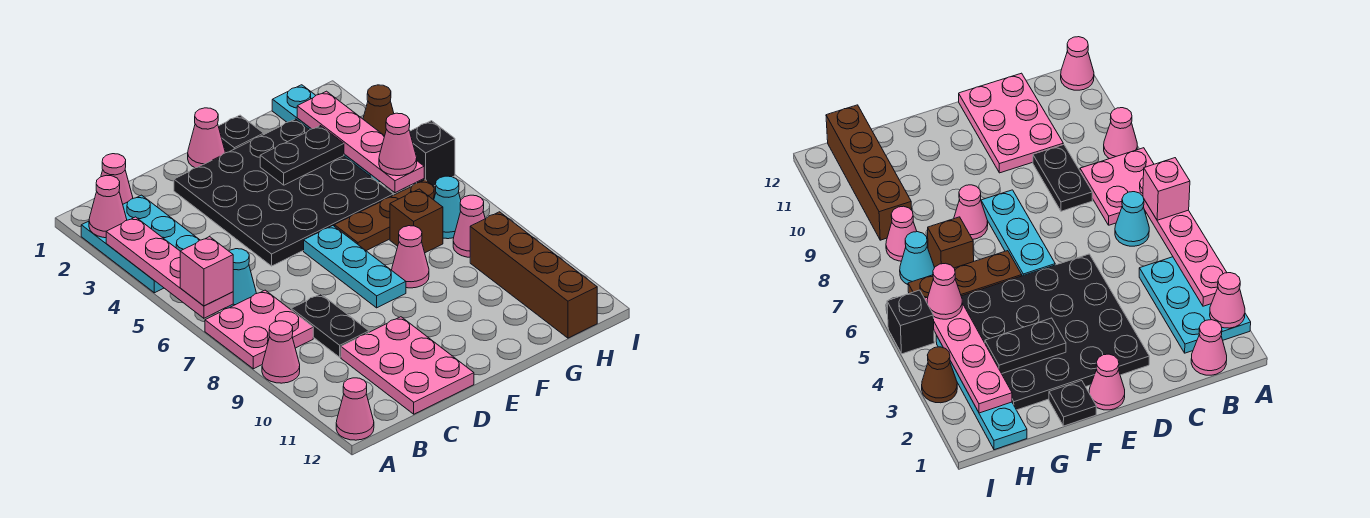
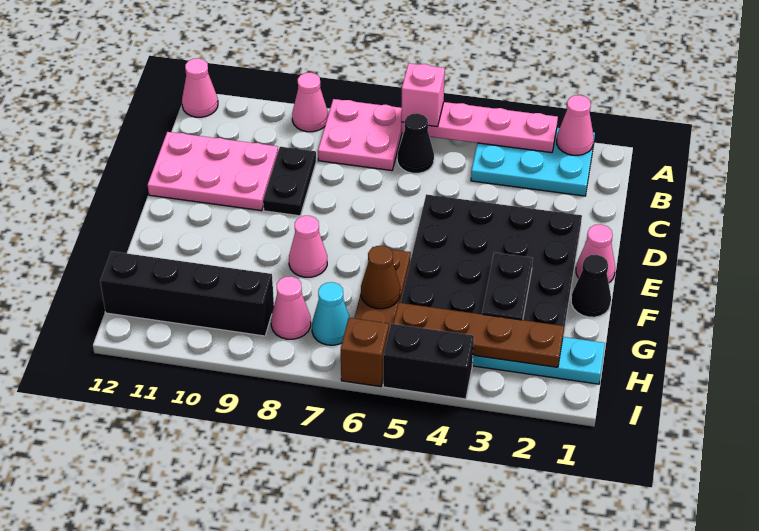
pink 1x1 cone [101,154,133,204] -> none
cyan 1x1 cone [226,249,256,309] -> black 1x1 cone [397,113,434,173]
black 1x2 plate [291,294,369,357] -> black 1x2 plate turned to [263,147,316,216]
cyan 1x3 plate [304,226,406,308] -> none
black 1x1 plate [218,115,264,153] -> black 1x1 cone [571,255,611,317]
brown 1x1 brick [390,189,443,253] -> brown 1x1 brick moved to [341,318,389,387]
pink 1x4 plate [297,91,424,193] -> brown 1x4 plate [393,303,564,367]
pink 1x1 cone [379,113,417,176] -> none
brown 1x4 brick [470,212,597,338] -> black 1x4 brick [100,251,274,336]
brown 1x1 cone [363,85,394,136] -> brown 1x1 cone moved to [361,246,400,309]
black 1x1 brick [410,121,455,186] -> black 1x2 brick [383,324,474,399]

